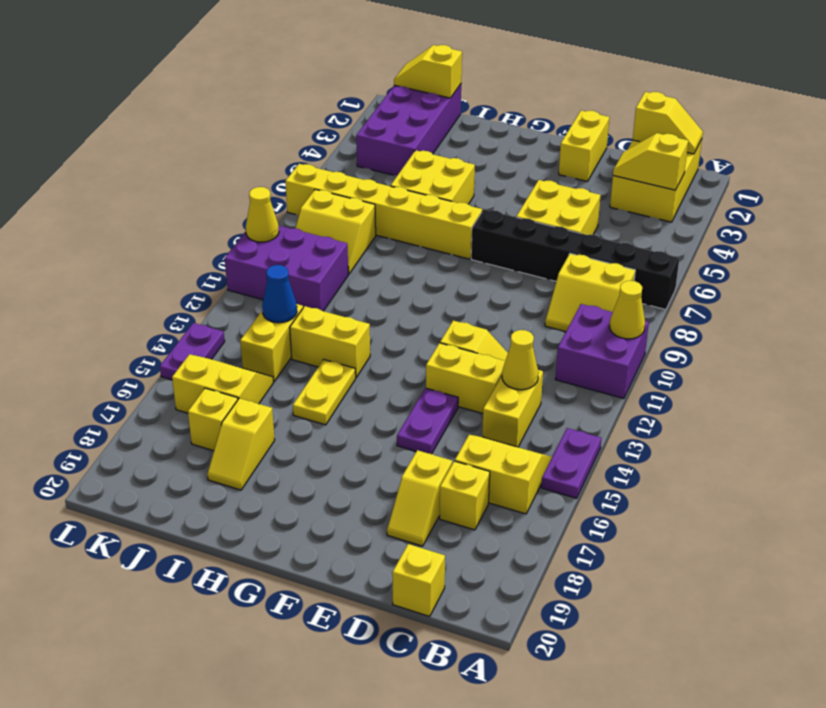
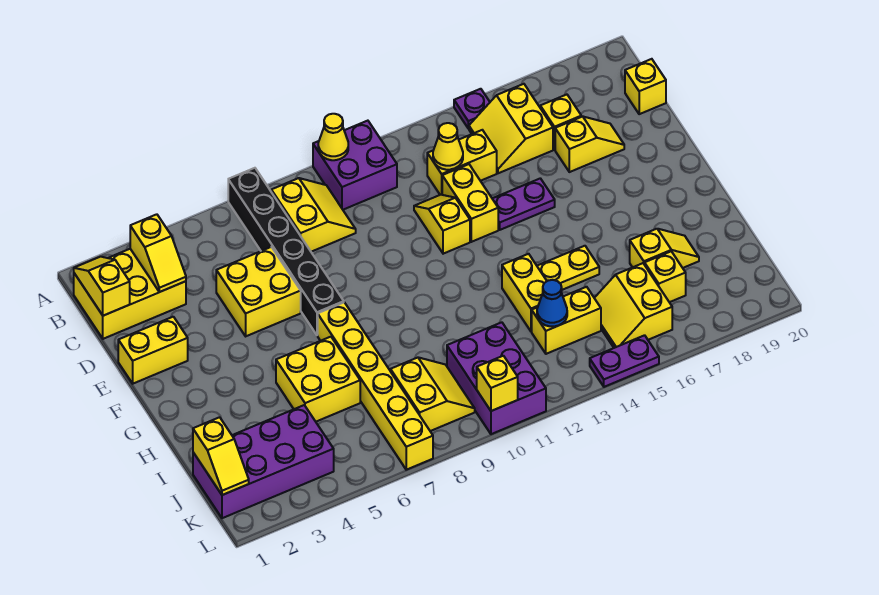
purple 1x2 plate [541,428,601,498] -> purple 1x1 plate [454,89,490,128]
yellow 1x1 cone [246,187,279,242] -> yellow 1x1 brick [477,356,518,411]

